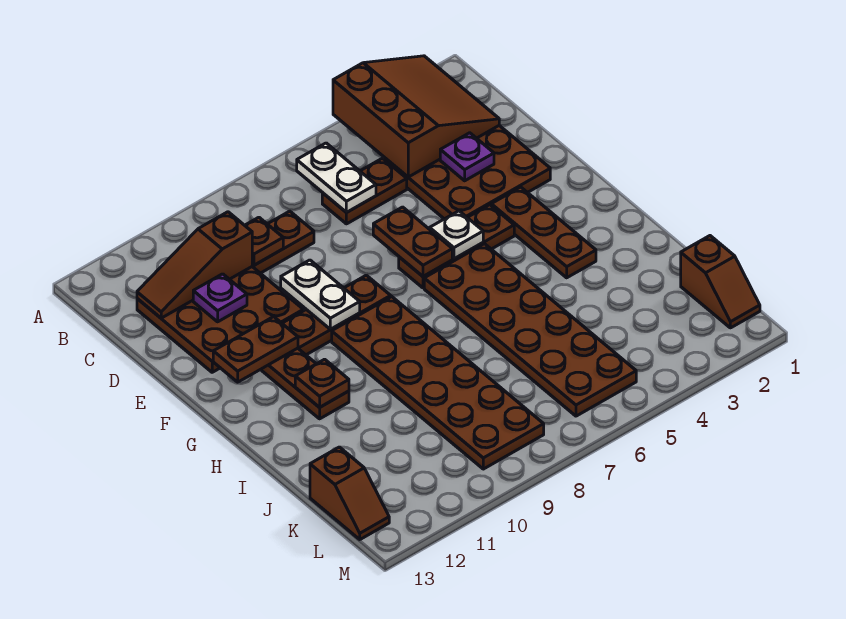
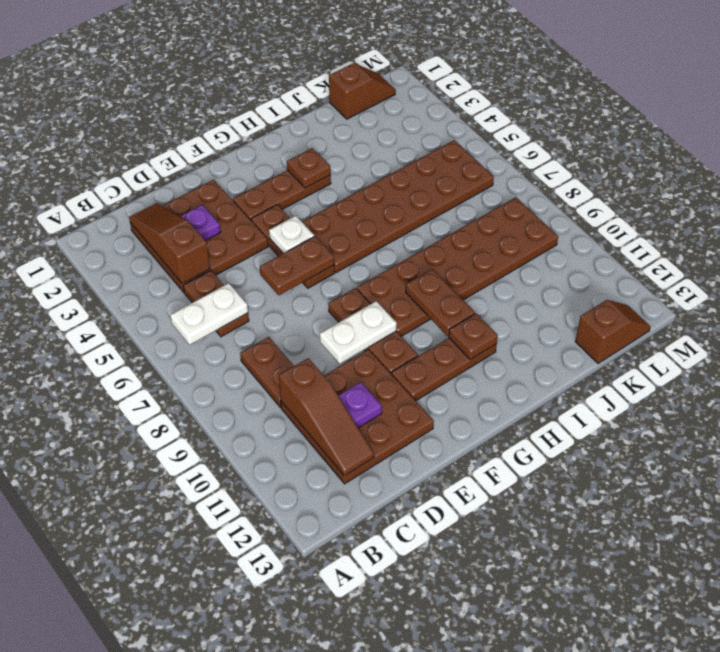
brown 3x3 slope [333,56,499,177] -> brown 1x3 slope [129,203,210,284]
brown 1x1 plate [245,217,283,265] -> brown 1x1 plate moved to [287,148,331,188]
brown 1x2 plate [213,317,298,382] -> brown 1x2 plate moved to [406,269,475,336]

